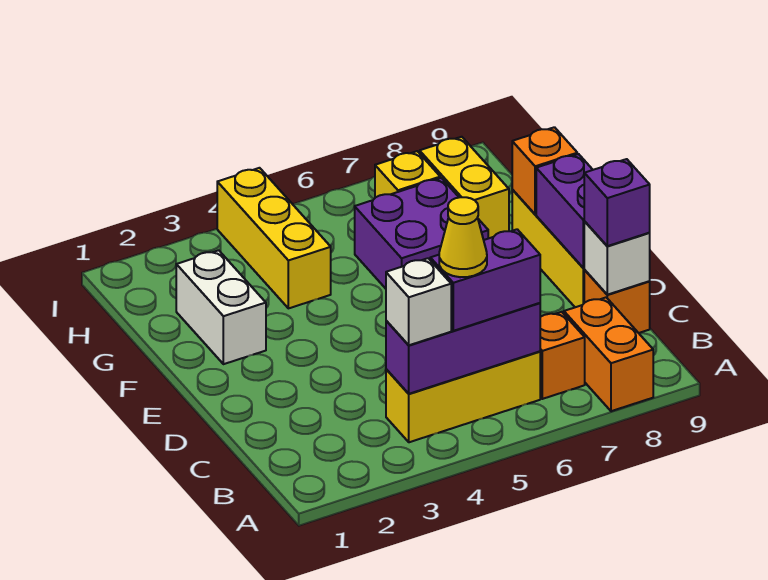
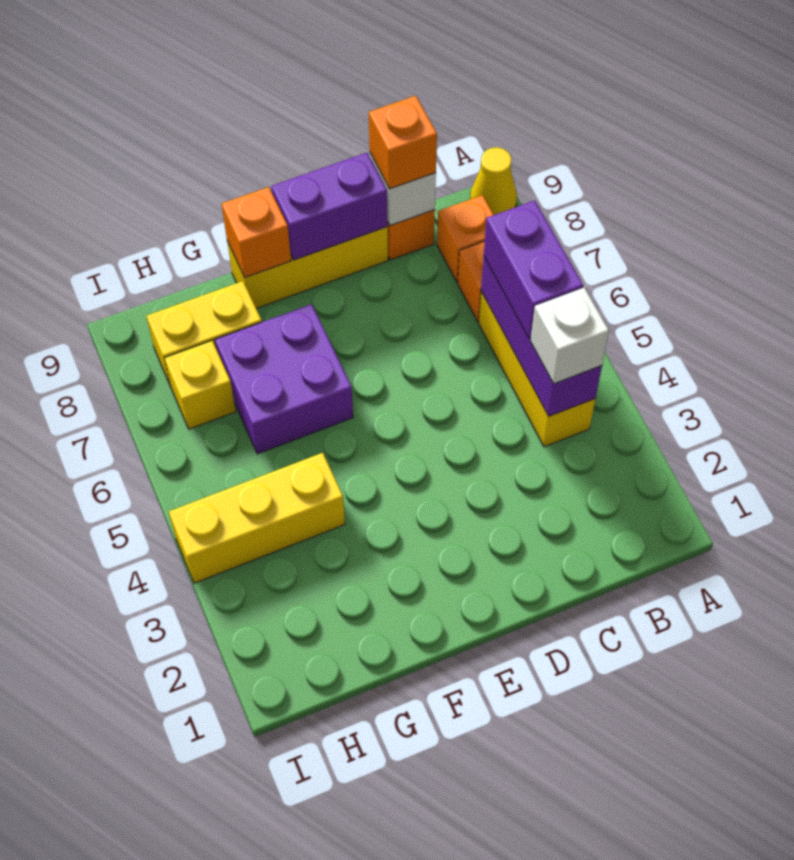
orange 1x2 brick [564,297,653,411] -> orange 1x1 brick [437,195,494,282]
yellow 1x1 cone [439,197,487,277] -> yellow 1x1 cone moved to [470,147,517,215]
purple 1x1 brick [584,159,650,246] -> orange 1x1 brick [369,96,437,189]
white 1x2 brick [176,250,266,364] -> none

